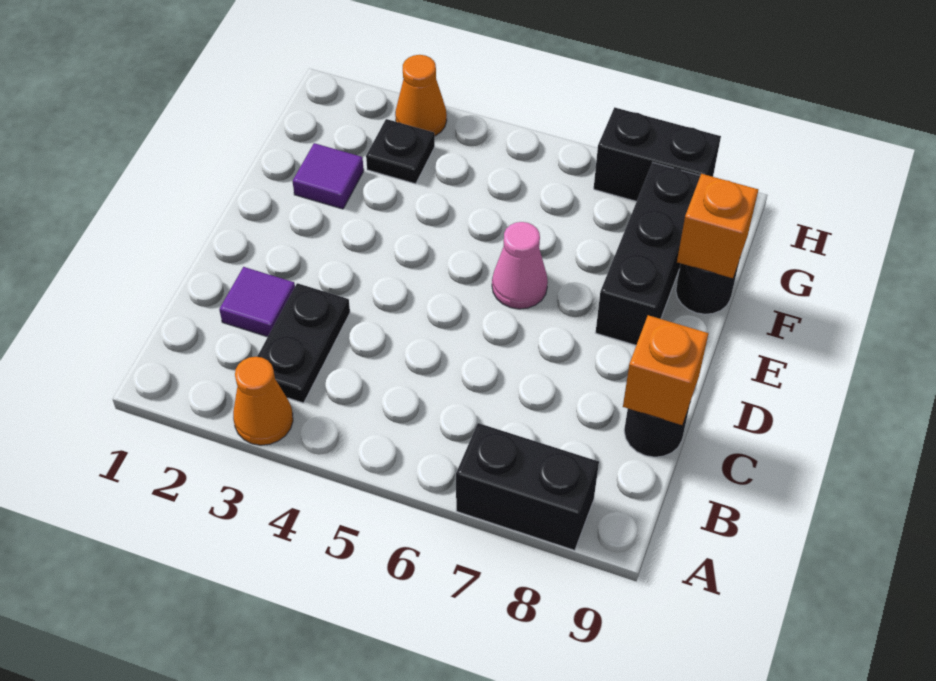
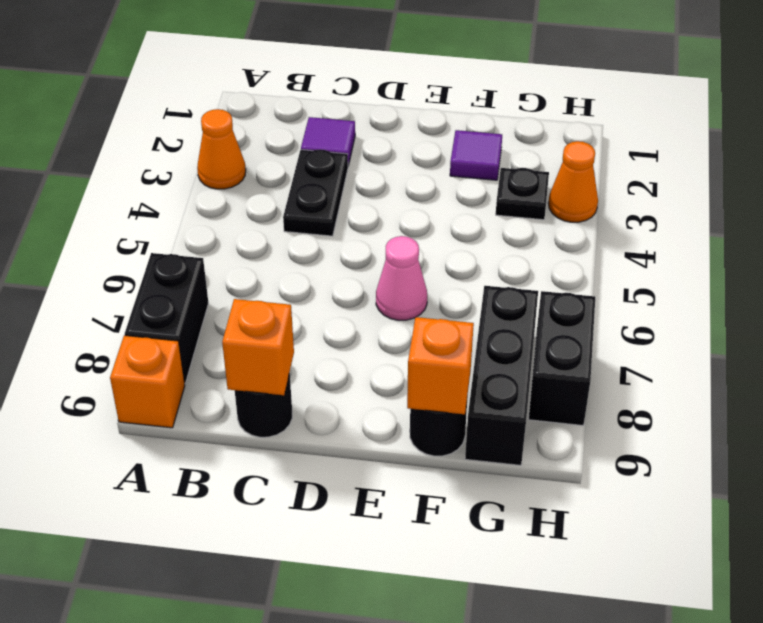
none -> orange 1x1 brick [110,335,185,428]
black 1x2 plate [257,283,350,403] -> black 1x2 plate turned to [283,149,348,236]
black 1x3 brick [596,163,700,345] -> black 1x3 brick turned to [465,286,538,465]

